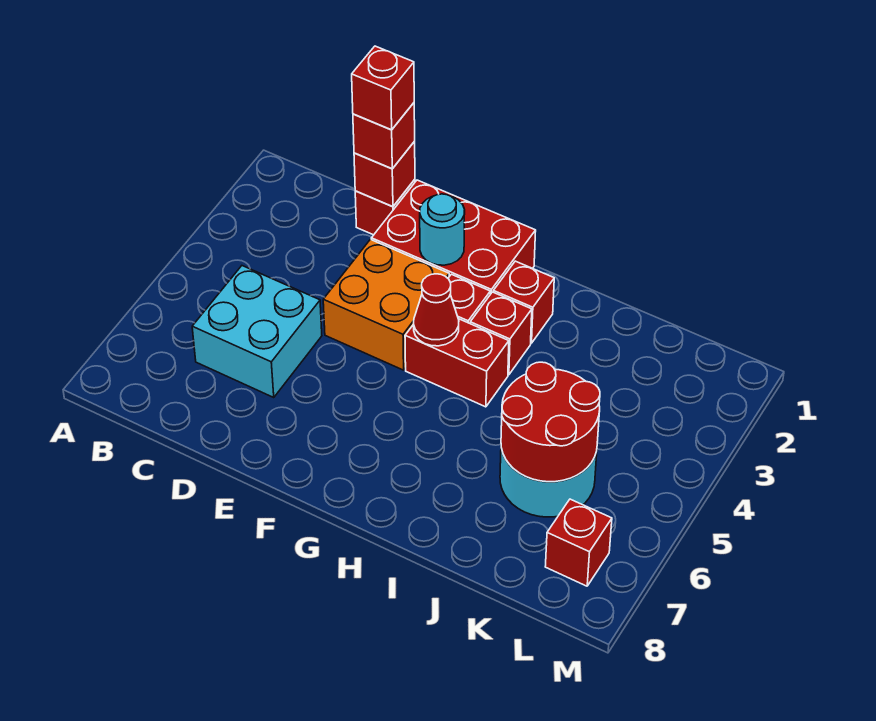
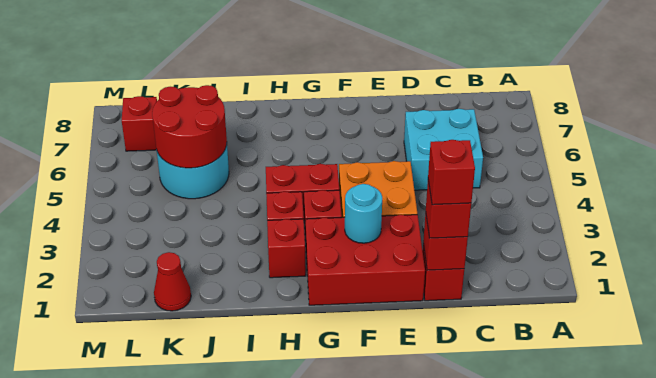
red 1x1 cone [414,274,459,346] -> red 1x1 cone moved to [154,252,191,311]

